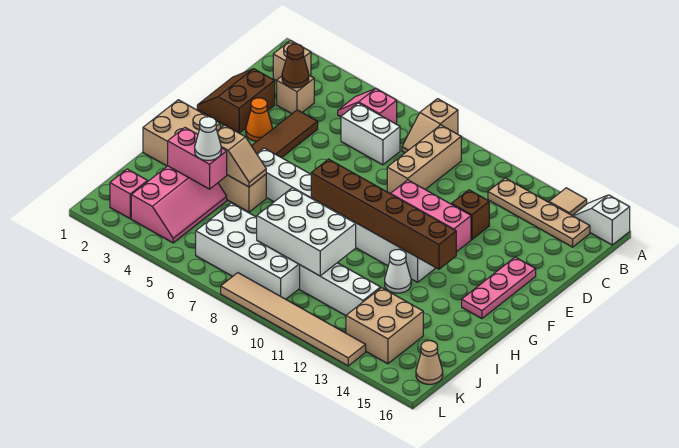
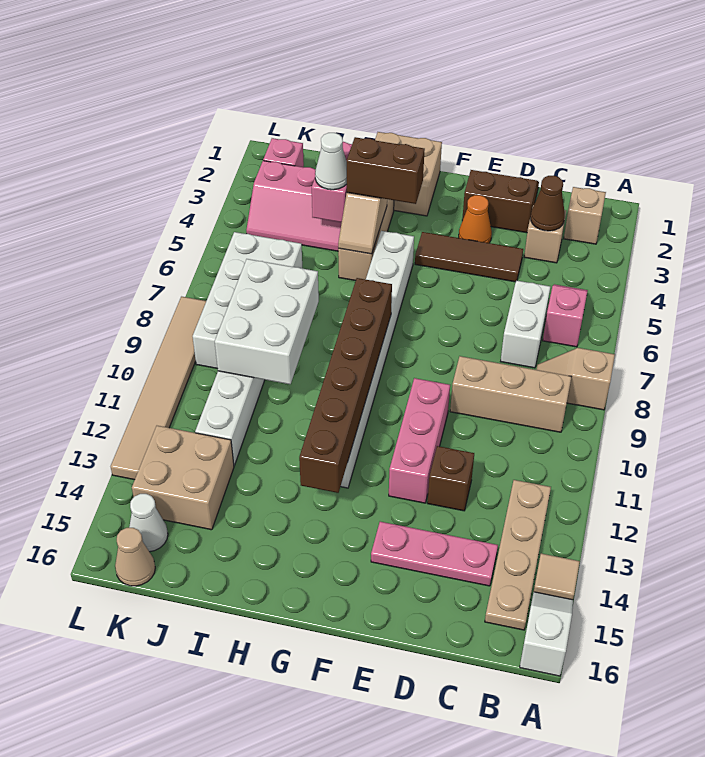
pink 1x3 plate [462,257,536,319] -> pink 1x3 plate moved to [371,522,498,586]
none -> brown 1x2 brick [347,137,425,204]
white 1x1 cone [385,249,411,293] -> white 1x1 cone moved to [129,494,168,552]

